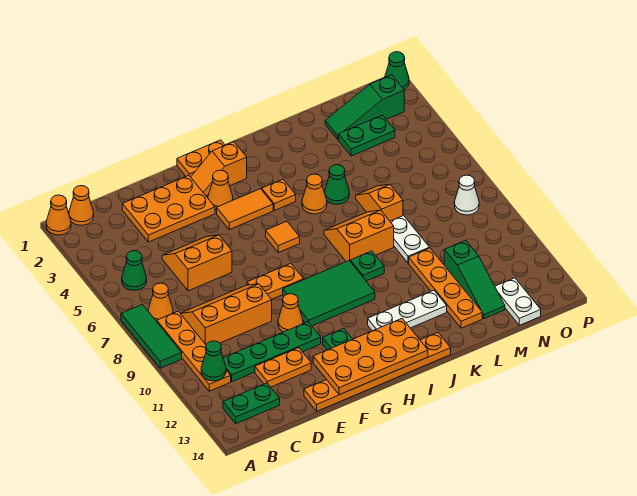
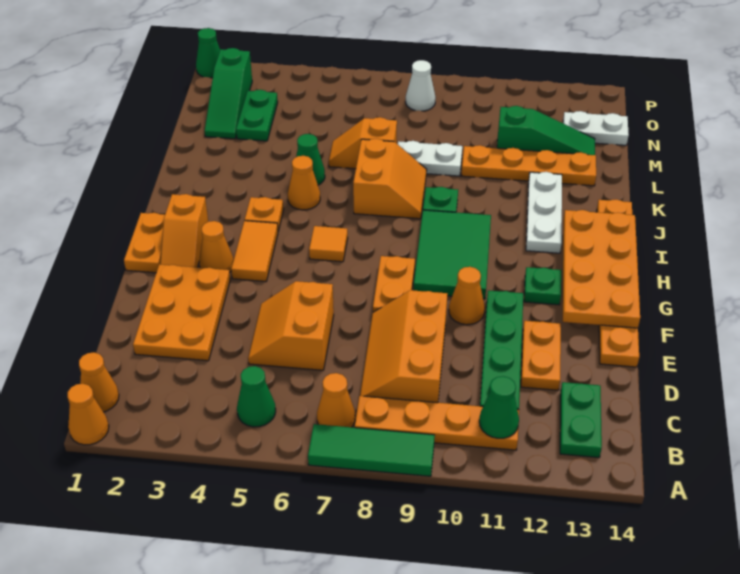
orange 2x2 slope [324,210,394,262] -> orange 2x2 slope turned to [353,139,427,219]

